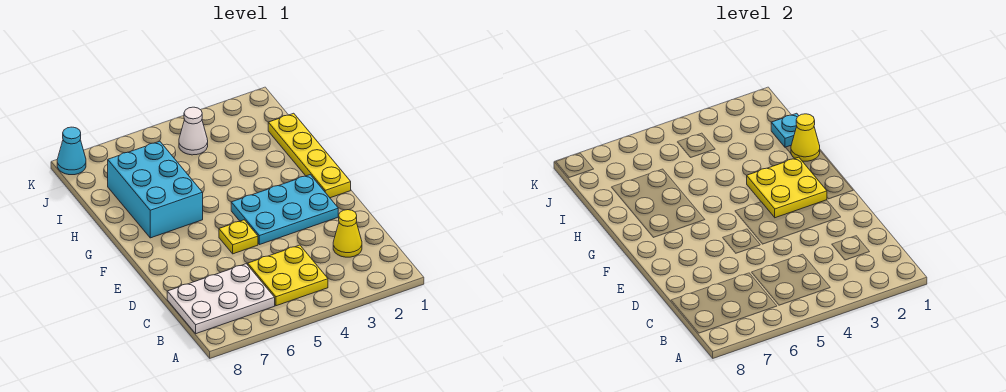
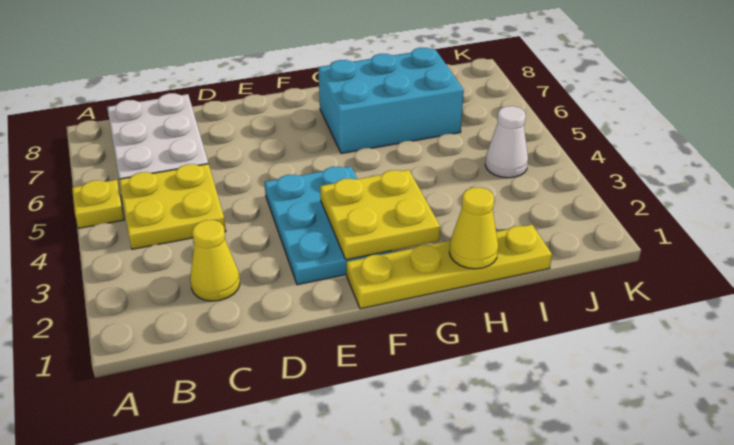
yellow 1x1 plate [219,220,258,254] -> yellow 1x1 plate moved to [72,180,124,228]
cyan 1x1 plate [771,113,799,147] -> none
cyan 1x1 cone [57,127,86,175] -> none

